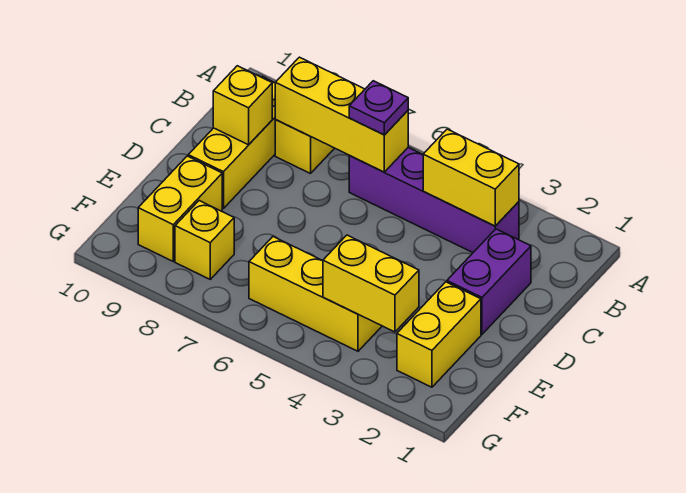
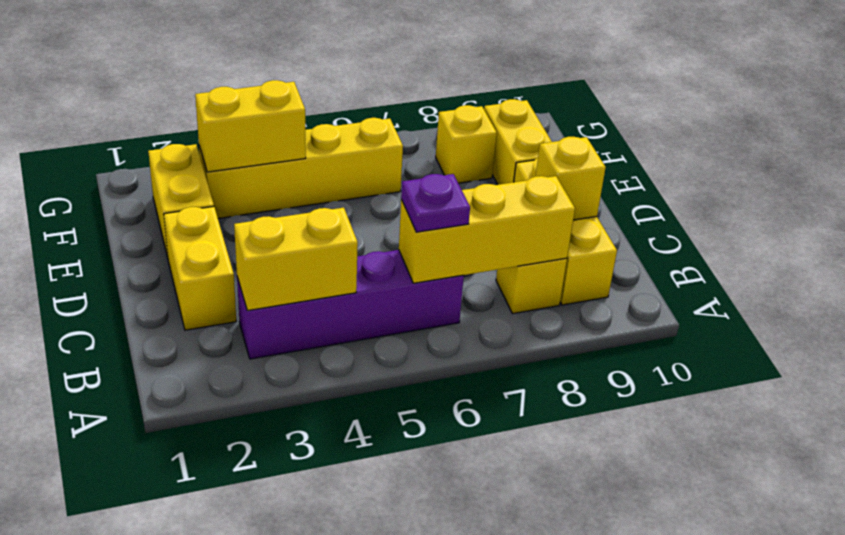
purple 1x2 brick [447,229,531,334] -> yellow 1x2 brick [164,207,236,330]
yellow 1x3 brick [249,237,382,351] -> yellow 1x4 brick [199,118,403,218]

